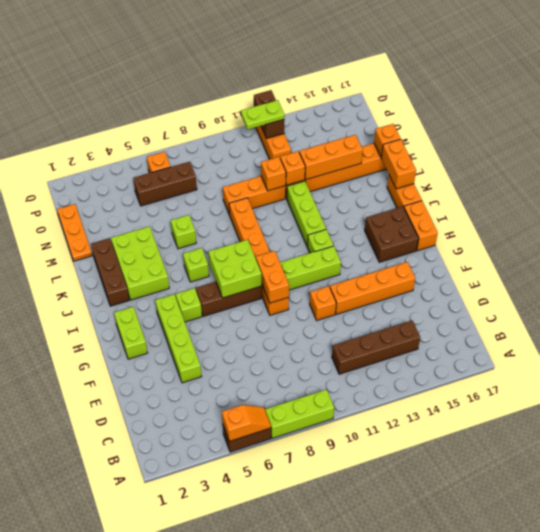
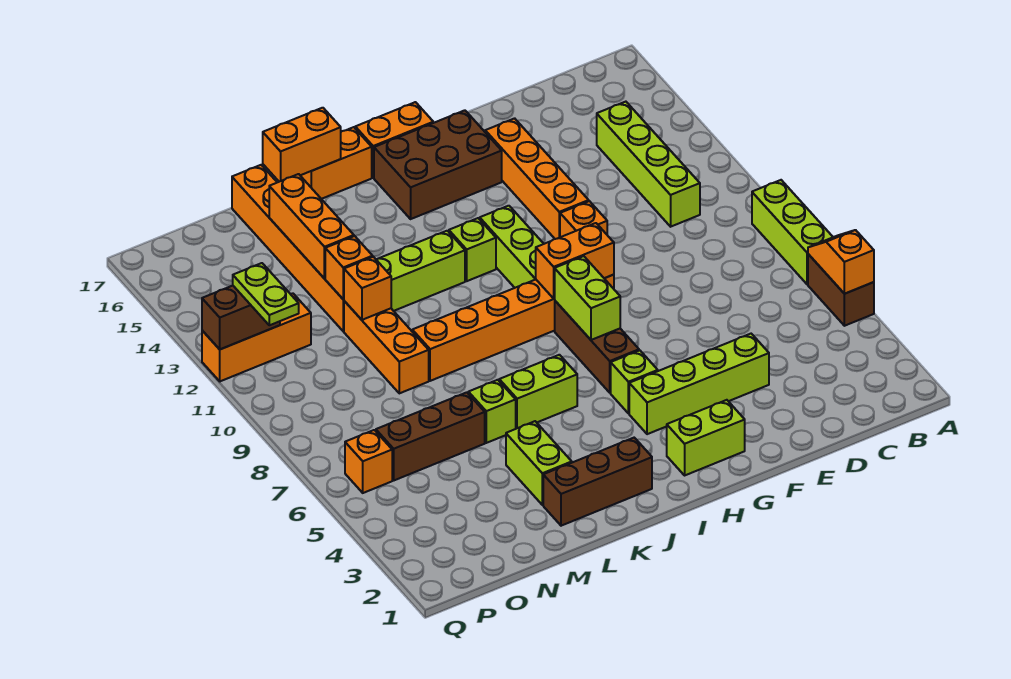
brown 1x4 brick [332,320,420,374] -> lime 1x4 brick [597,102,700,227]
lime 2x2 brick [208,240,262,298] -> lime 1x2 brick [554,256,620,340]
brown 2x2 brick [365,206,419,262] -> brown 2x3 brick [374,110,502,219]
lime 2x3 brick [111,226,169,300] -> lime 1x2 brick [506,421,572,505]
lime 1x1 brick [183,248,209,282] -> lime 1x2 brick [499,355,577,429]
orange 1x3 plate [57,204,92,261] -> none
orange 1x1 brick [374,124,401,157] -> none
brown 1x3 brick [133,162,197,206] -> brown 1x3 brick turned to [376,392,485,480]

